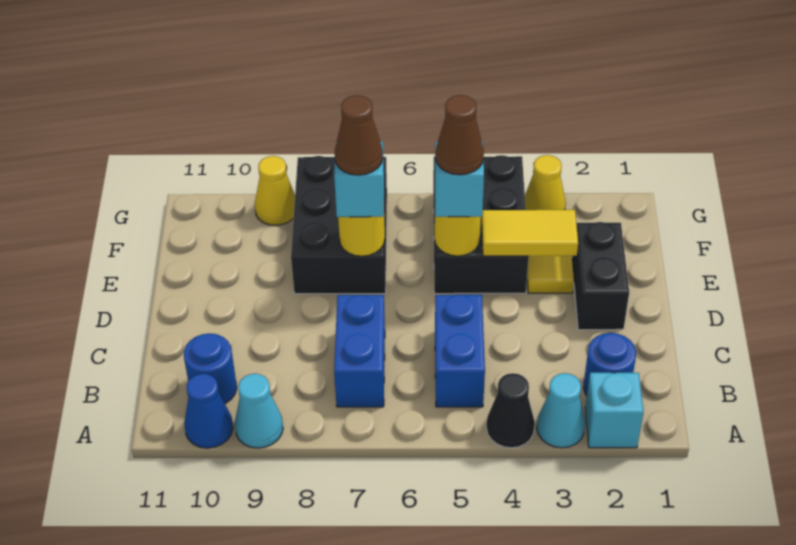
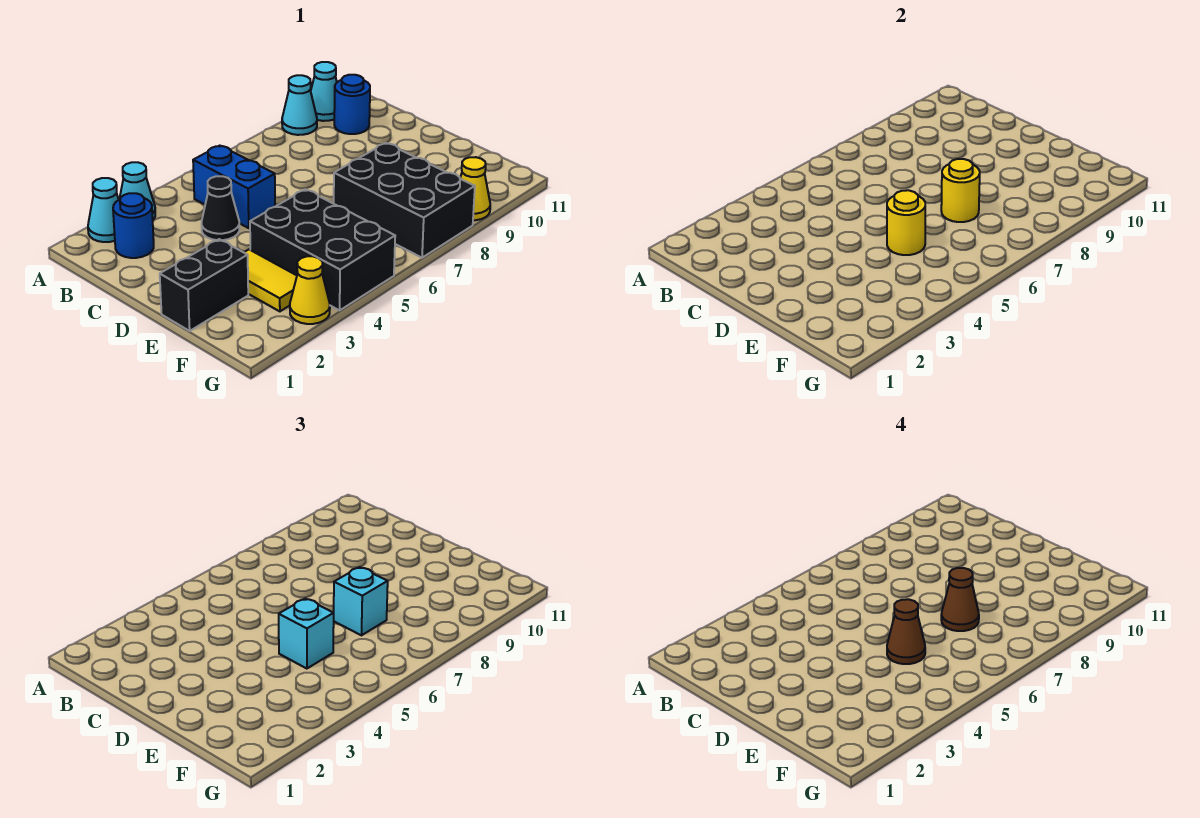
cyan 1x1 brick [585,373,644,448] -> cyan 1x1 cone [88,178,119,242]
black 1x1 cone [486,373,535,448] -> black 1x1 cone moved to [202,176,239,240]
blue 1x1 cone [184,374,233,448] -> cyan 1x1 cone [311,62,337,121]
blue 1x2 brick [334,295,385,407] -> none
black 1x2 brick [572,222,629,330] -> black 1x2 brick turned to [160,239,248,331]
yellow 1x2 tile [482,210,578,256] -> none

